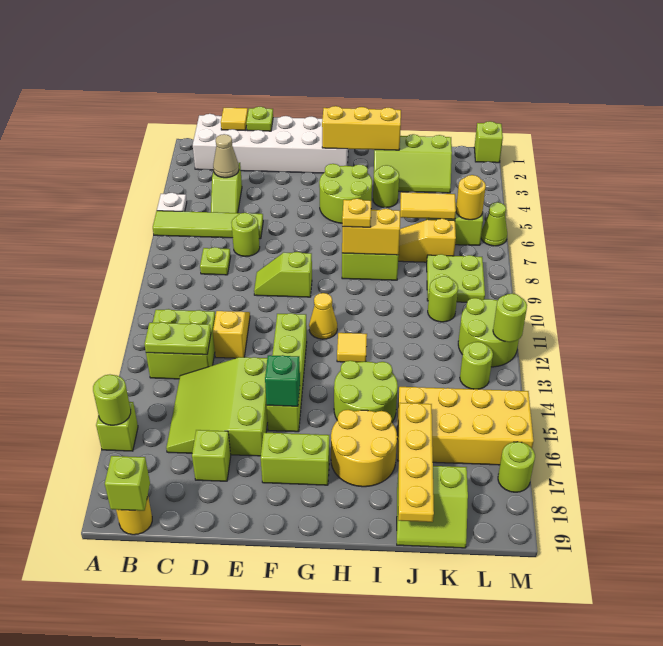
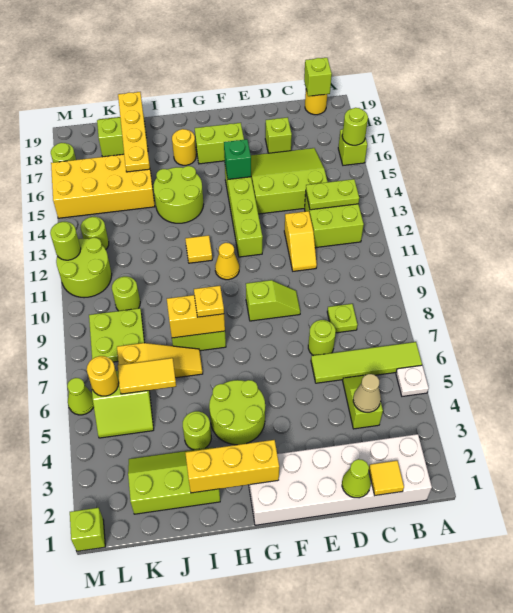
lime 3x3 slope [166,357,268,456] -> lime 3x3 slope turned to [251,148,327,214]
lime 1x1 plate [246,107,273,131] -> lime 1x1 cone [342,459,371,498]
yellow 2x2 round brick [331,410,397,487] -> yellow 1x1 round brick [172,129,196,165]

